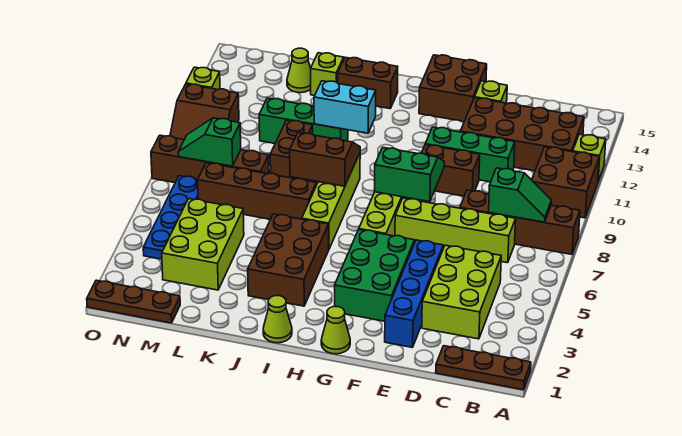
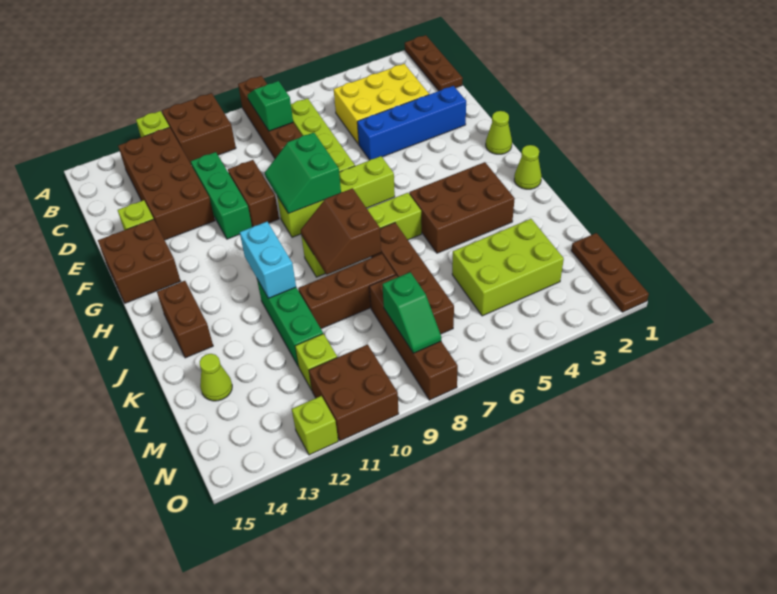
lime 2x3 brick [422,245,501,339] -> yellow 2x3 brick [334,64,429,144]
green 2x3 brick [335,230,414,321] -> none
brown 1x2 brick [270,120,313,179] -> brown 1x3 brick [298,254,396,329]
lime 1x1 brick [311,53,344,95] -> lime 1x1 brick moved to [295,334,337,390]
blue 1x4 plate [143,176,198,259] -> none
brown 2x2 slope [170,84,239,140] -> brown 2x2 brick [309,345,399,441]

